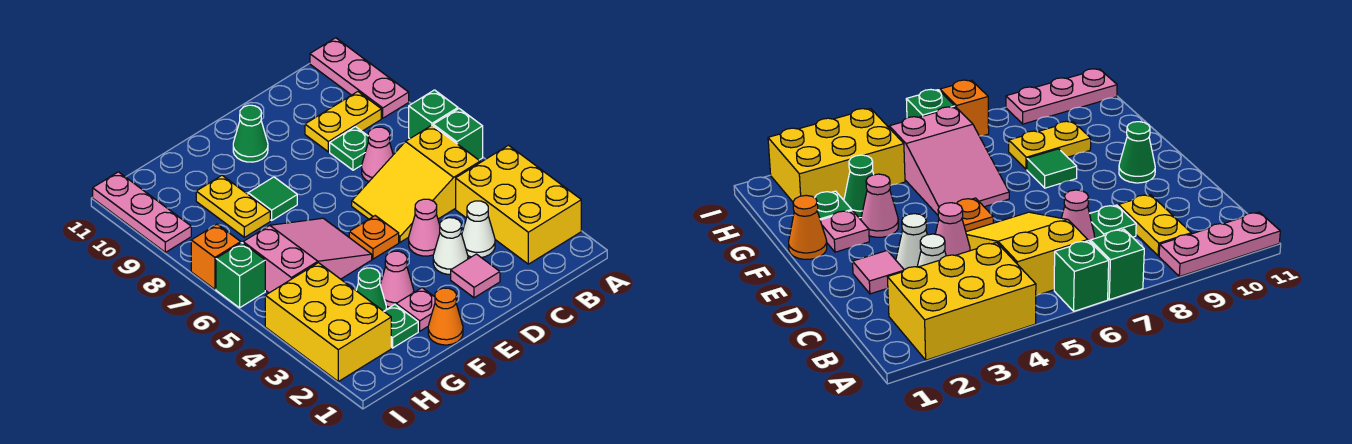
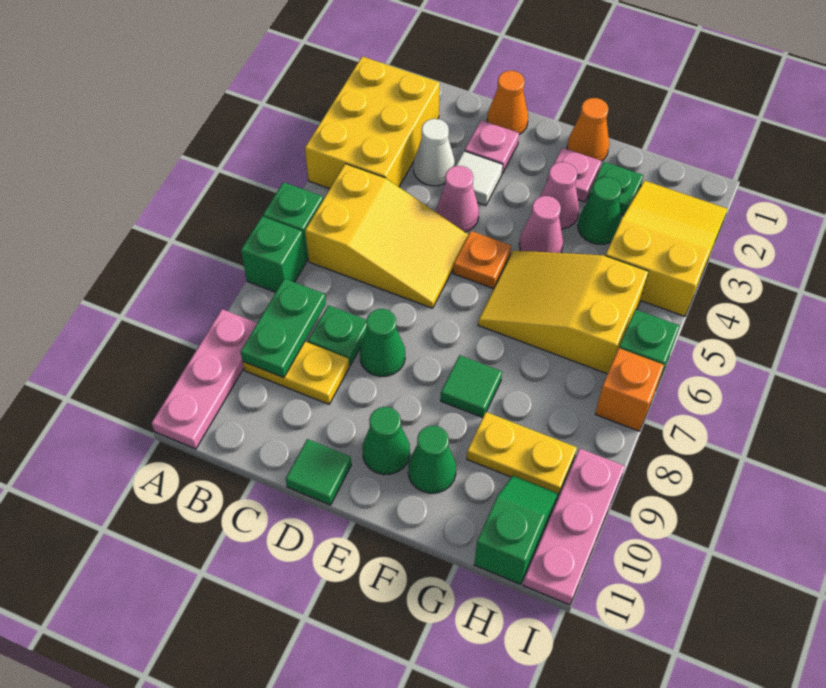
none -> green 1x2 plate [241,279,326,378]
pink 1x1 cone [362,127,393,182] -> pink 1x1 cone moved to [519,196,563,253]
none -> orange 1x1 cone [487,71,528,134]
pink 1x1 tile [451,254,500,298] -> pink 1x1 plate [465,120,519,173]
white 1x1 cone [433,218,468,274] -> white 1x1 tile [456,151,503,205]
none -> green 1x1 cone [360,309,405,376]
none -> green 1x1 tile [286,439,351,505]
pink 2x3 slope [243,218,372,293] -> yellow 2x3 slope [478,251,648,374]
none -> green 1x1 cone [408,426,456,493]
yellow 1x2 plate [196,175,270,237] -> yellow 1x2 plate turned to [467,412,577,495]
yellow 2x3 brick [265,263,391,381] -> yellow 2x3 slope [606,181,728,316]
none -> green 1x2 slope [474,475,558,584]

